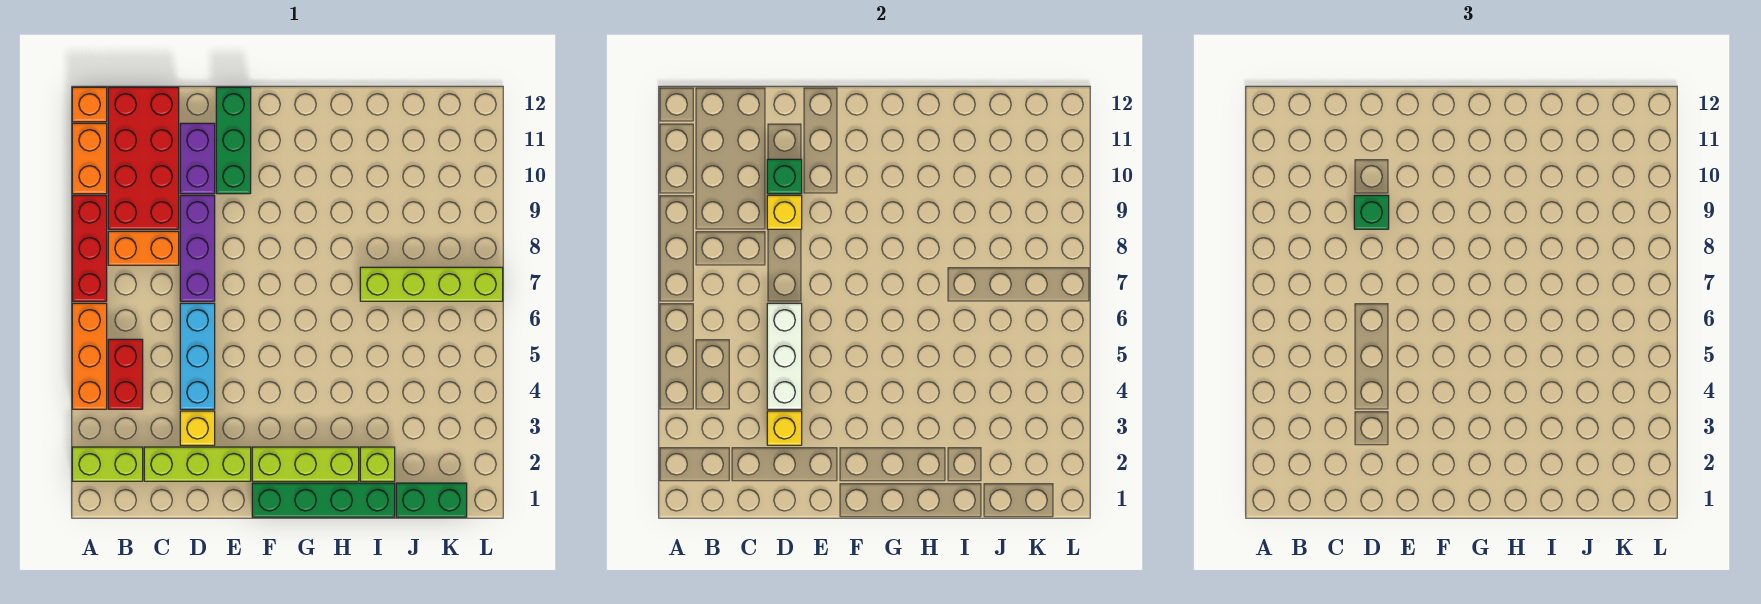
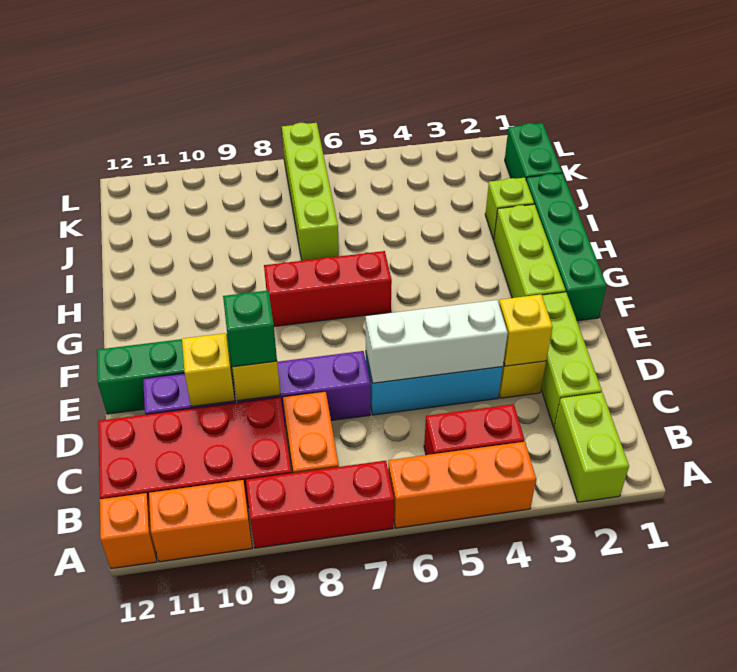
green 1x1 brick [767,159,802,194] -> yellow 1x1 brick [182,333,235,407]
none -> red 1x3 brick [264,251,392,326]

